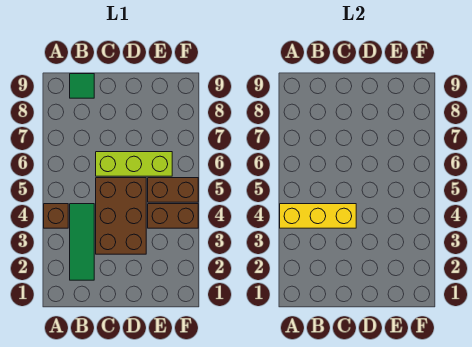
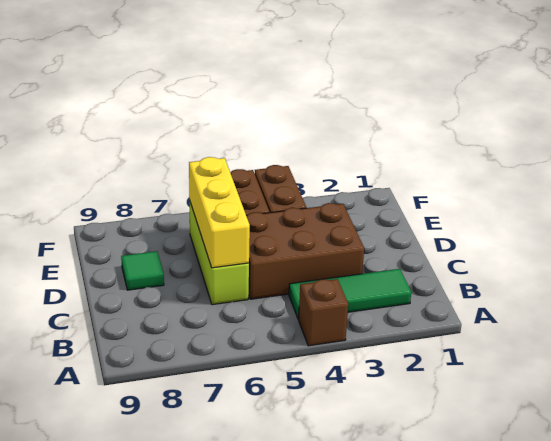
yellow 1x3 brick [280,204,356,228] -> yellow 1x3 brick moved to [189,157,250,268]
green 1x1 tile [70,74,94,98] -> green 1x1 tile moved to [121,251,164,290]

